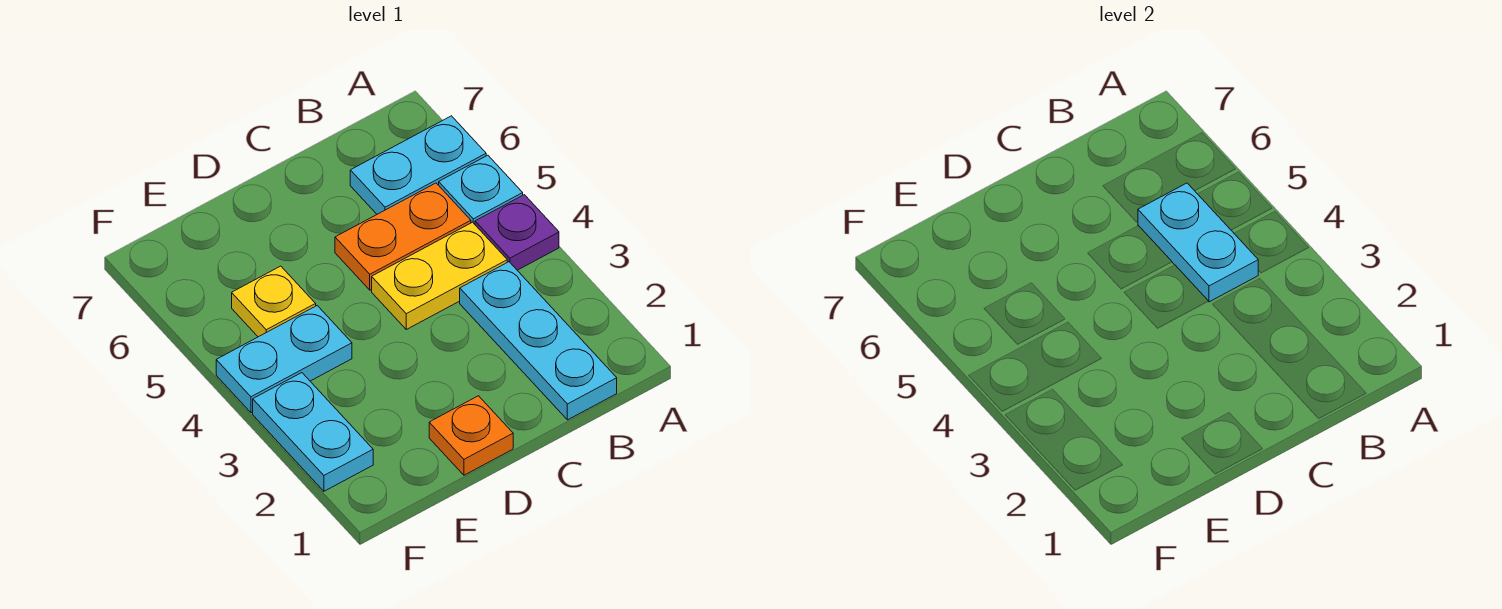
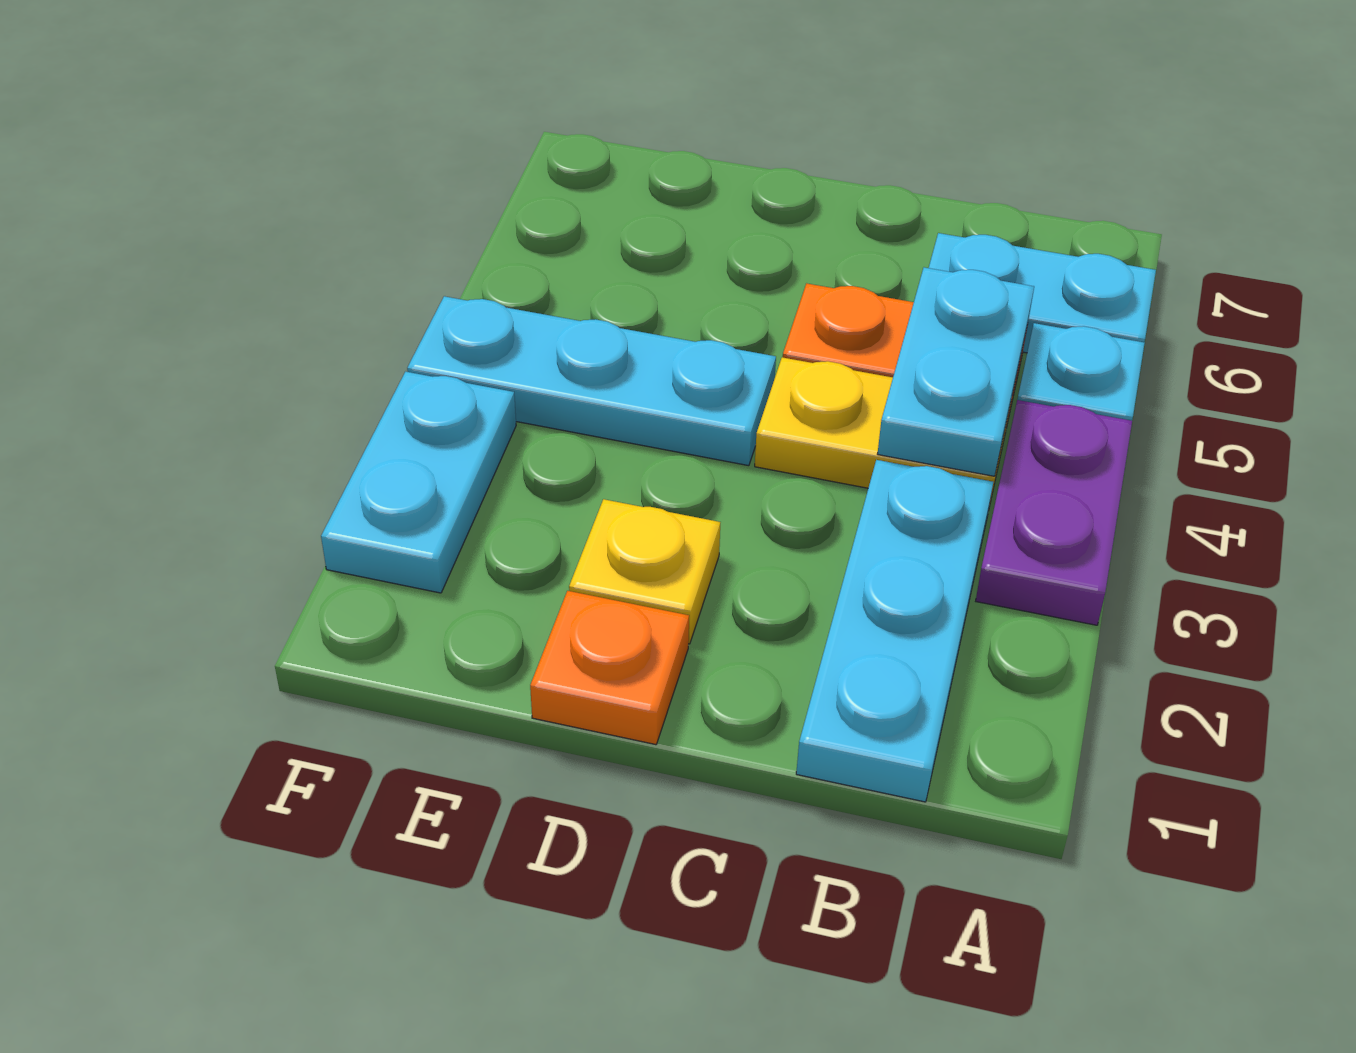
purple 1x1 plate [475,195,559,270] -> purple 1x2 plate [976,400,1132,625]
cyan 1x2 plate [216,306,352,413] -> cyan 1x3 plate [407,296,776,466]
yellow 1x1 plate [232,266,316,337] -> yellow 1x1 plate moved to [569,499,720,644]

